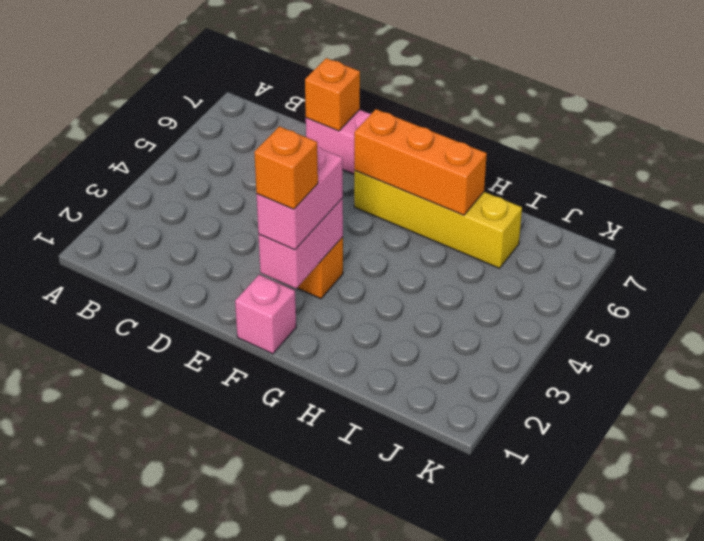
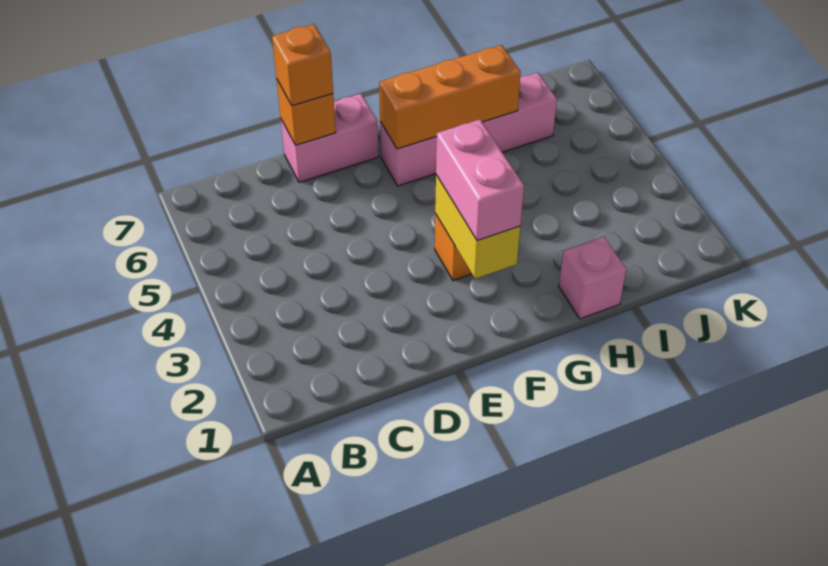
pink 1x1 brick [235,274,296,354] -> pink 1x1 brick moved to [559,237,626,319]
pink 1x2 brick [258,198,343,288] -> yellow 1x2 brick [435,175,520,279]
orange 1x1 brick [254,126,318,209] -> orange 1x1 brick moved to [272,24,333,106]
yellow 1x4 brick [354,171,522,268] -> pink 1x4 brick [380,73,557,186]

